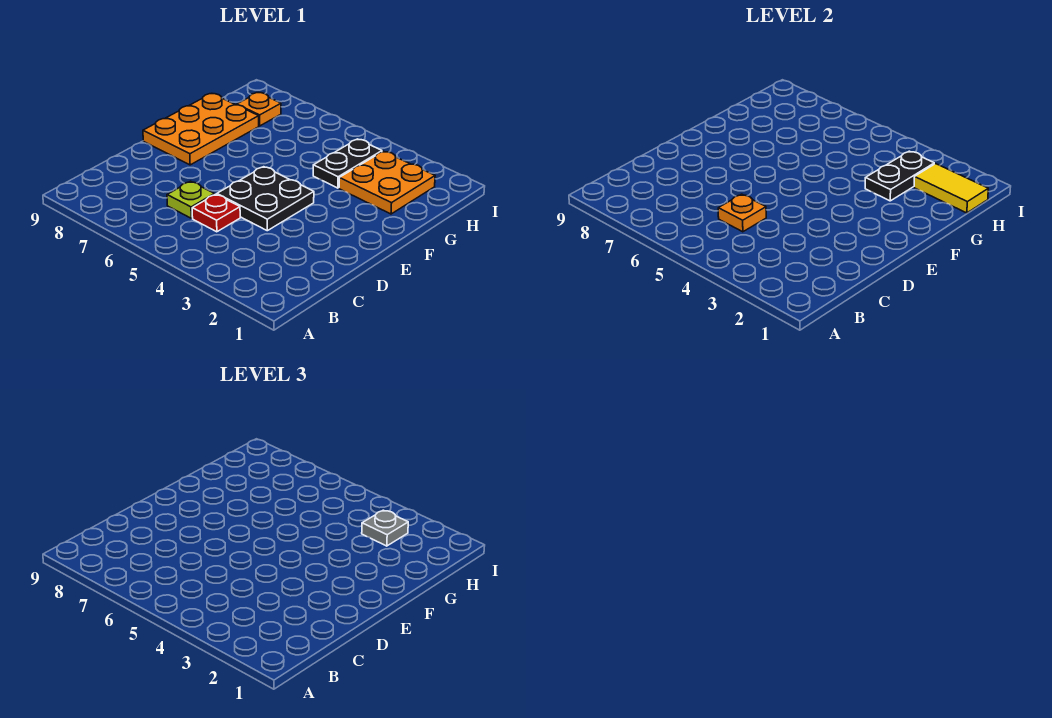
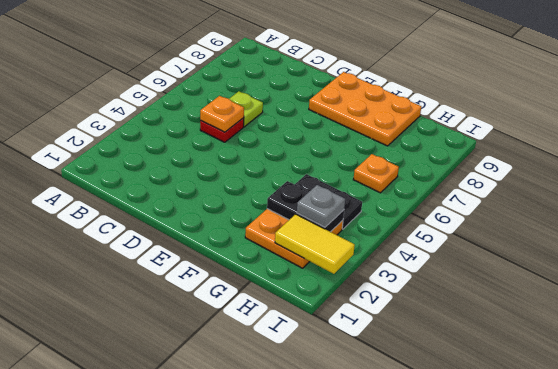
black 2x2 plate [217,167,314,231] -> none
yellow 1x2 tile [914,164,988,213] -> yellow 1x2 tile turned to [275,214,355,274]
orange 1x1 plate [237,93,281,126] -> orange 1x1 plate moved to [353,154,399,193]

